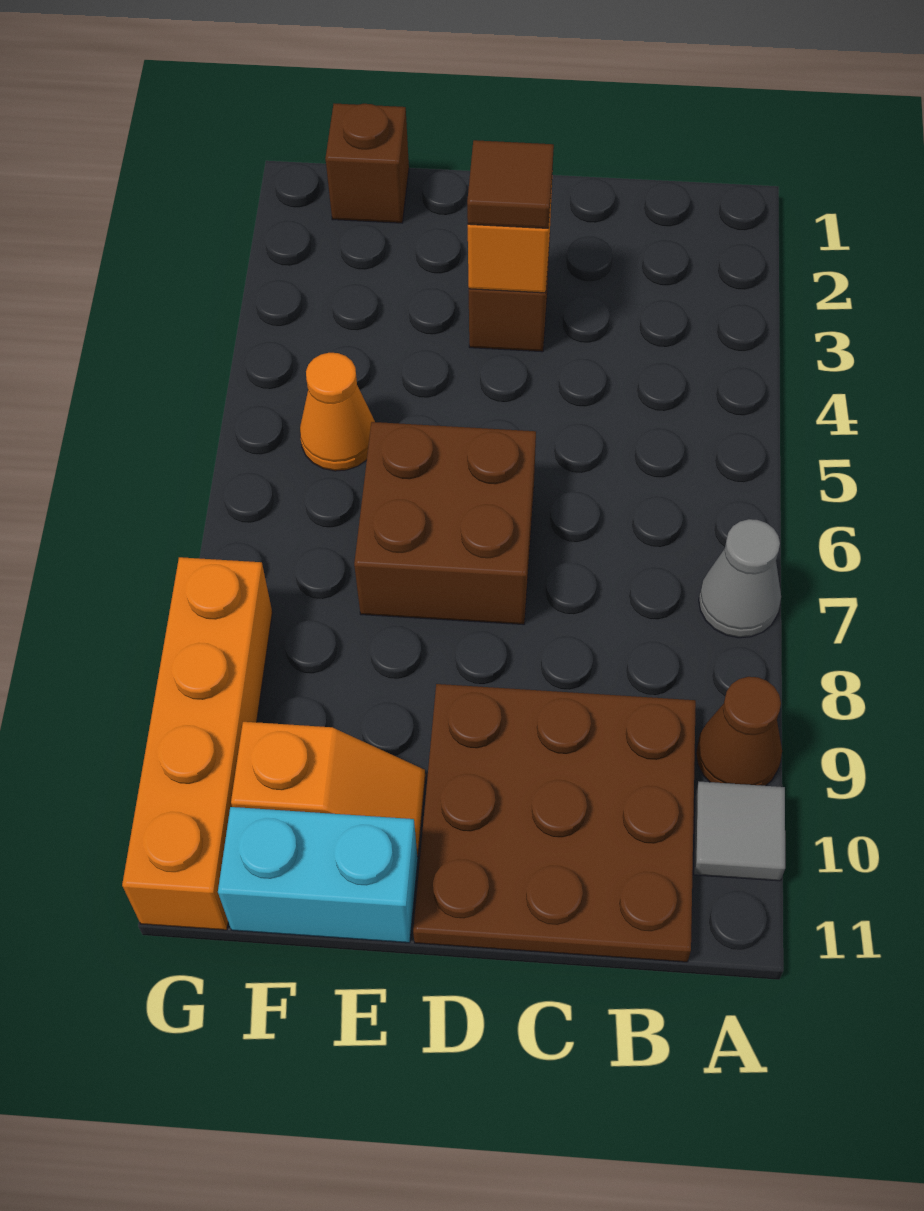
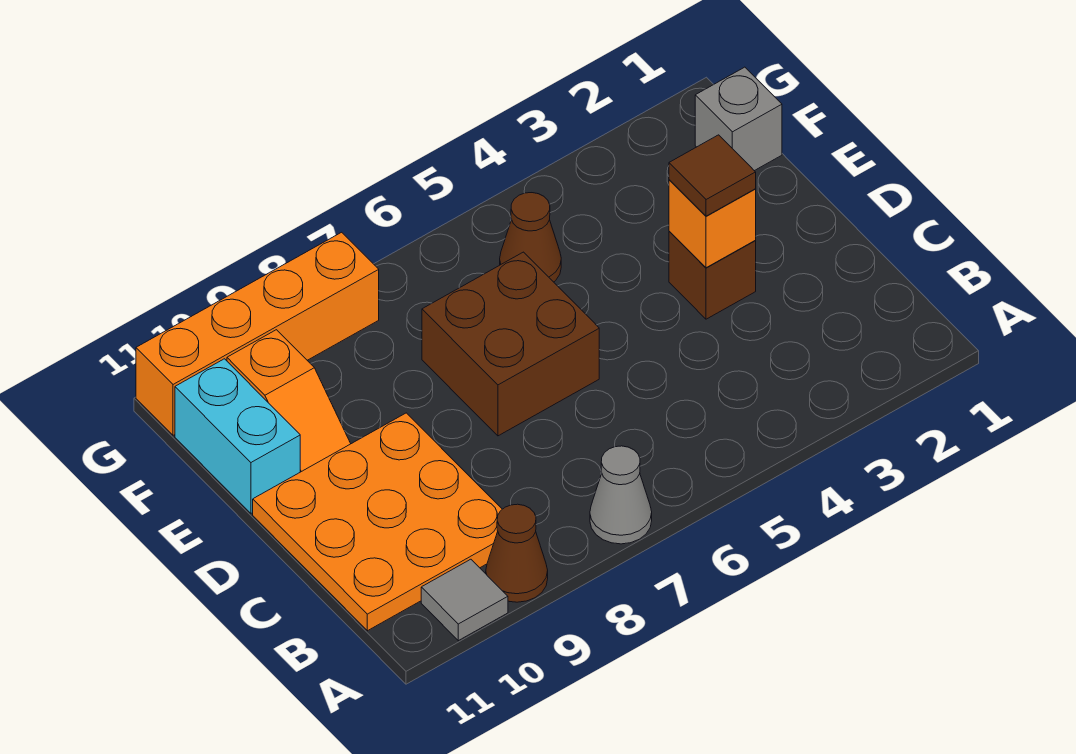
brown 3x3 plate [413,684,696,962] -> orange 3x3 plate [253,413,502,631]
brown 1x1 brick [325,104,409,223] -> grey 1x1 brick [695,67,782,171]
orange 1x1 cone [300,353,375,471] -> brown 1x1 cone [500,193,561,282]

